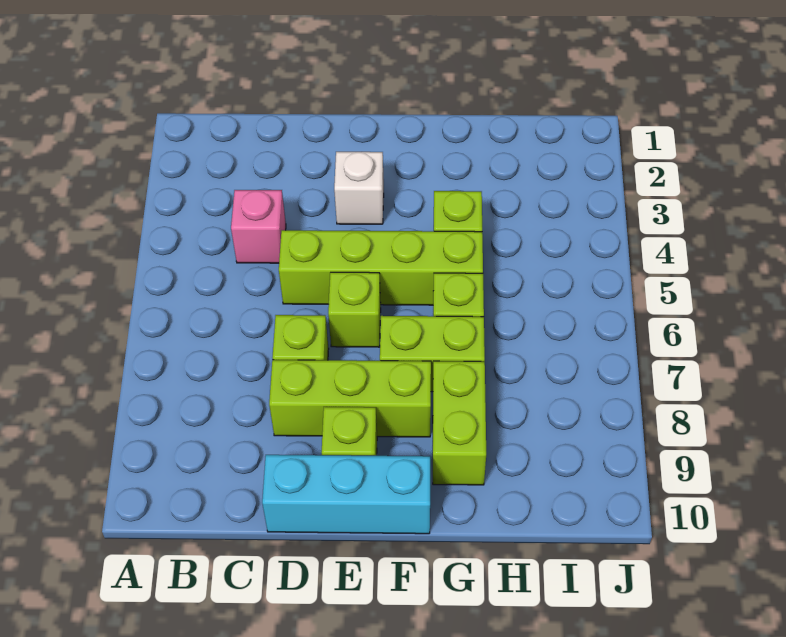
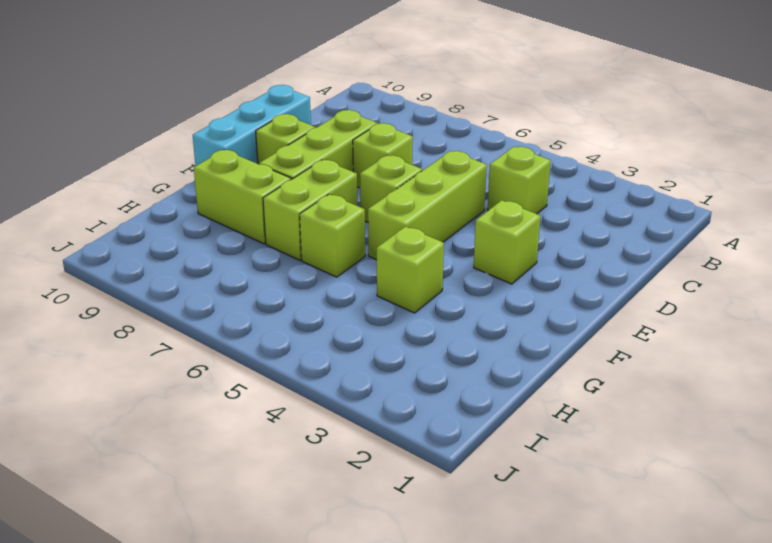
pink 1x1 brick [231,190,286,263] -> lime 1x1 brick [487,147,551,214]
lime 1x4 brick [279,230,483,305] -> lime 1x3 brick [368,151,487,260]
white 1x1 brick [334,152,384,224] -> lime 1x1 brick [474,200,540,284]

